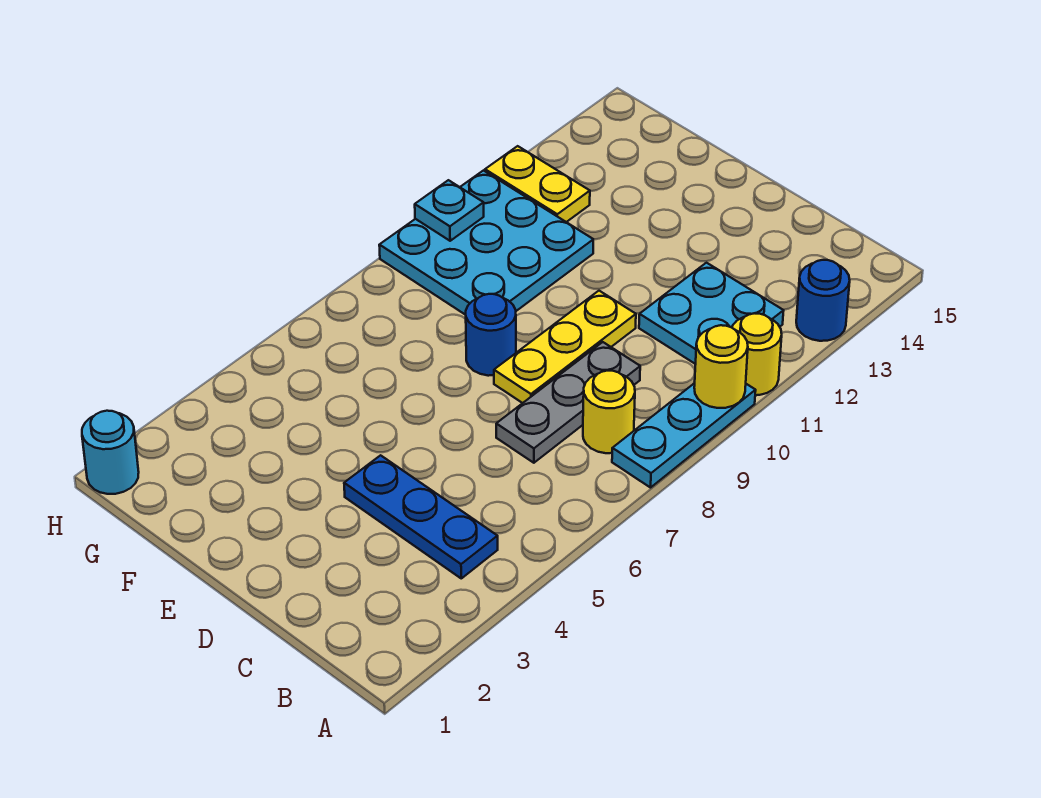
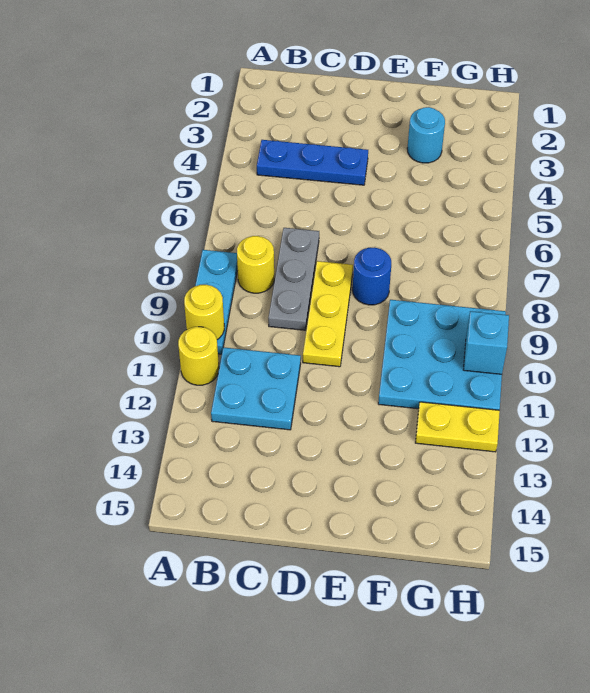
blue 1x1 round brick [796,260,850,341] -> none
cyan 1x1 round brick [82,411,139,494] -> cyan 1x1 round brick moved to [407,107,445,163]
cyan 1x1 plate [415,180,484,241] -> cyan 1x1 brick [463,311,509,374]

